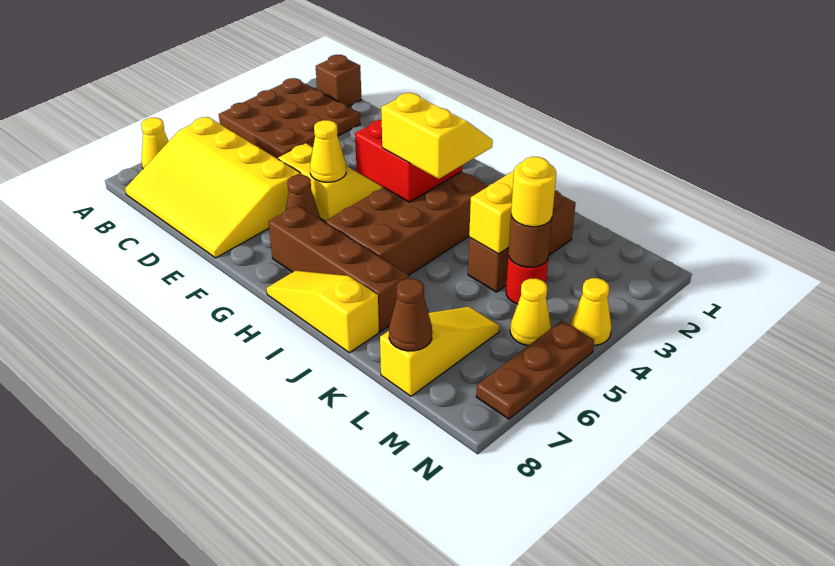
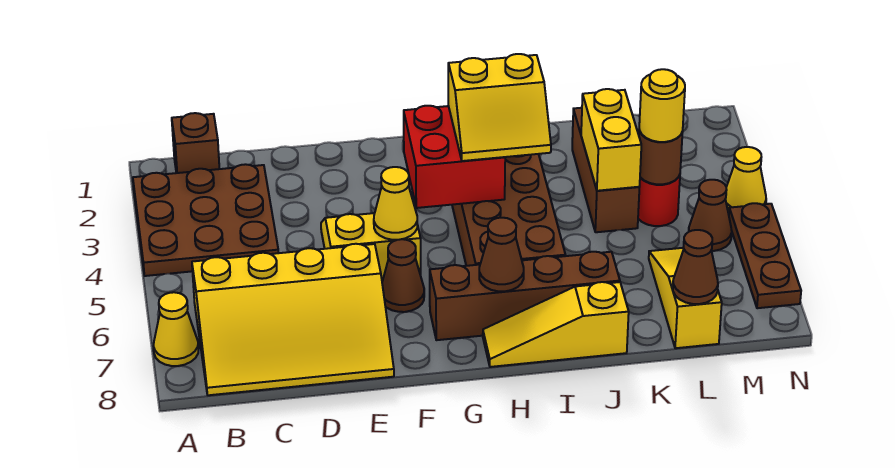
yellow 2x2 slope [381,92,493,179] -> yellow 2x2 slope turned to [448,54,551,161]
none -> brown 1x1 cone [479,218,524,291]
yellow 1x1 cone [510,278,551,346] -> brown 1x1 cone [689,180,732,251]

